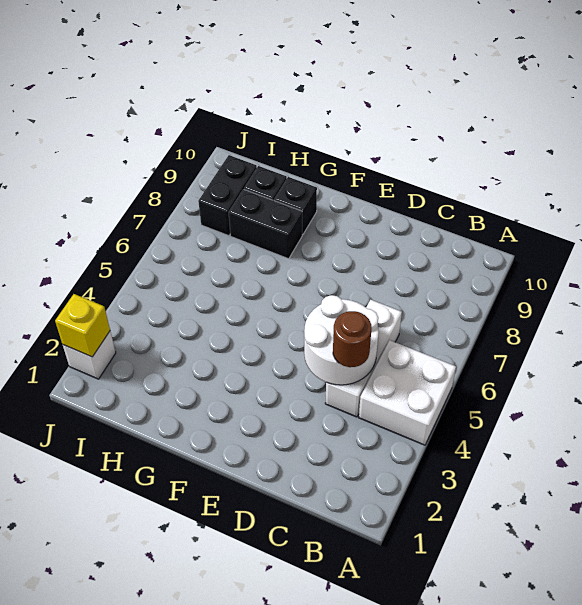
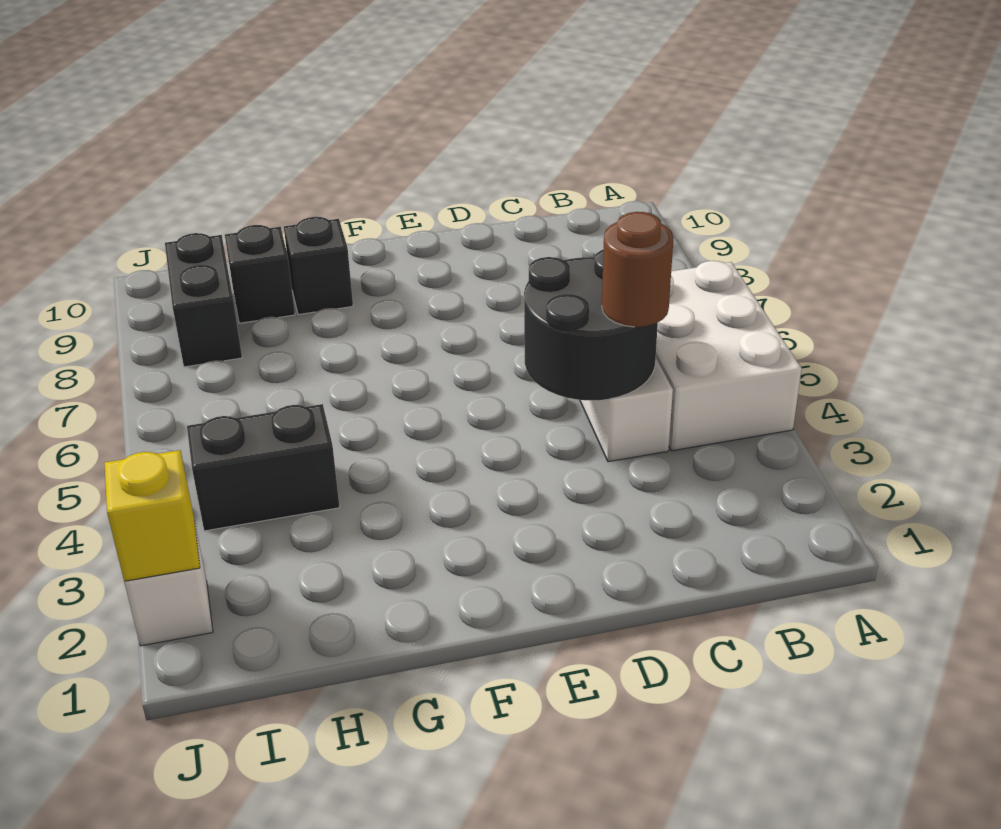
white 2x2 brick [359,340,456,445] -> white 2x3 brick [656,261,802,451]
white 2x2 round brick [304,295,379,385] -> black 2x2 round brick [524,249,658,400]
black 1x2 brick [228,189,302,259] -> black 1x2 brick moved to [187,404,340,531]

